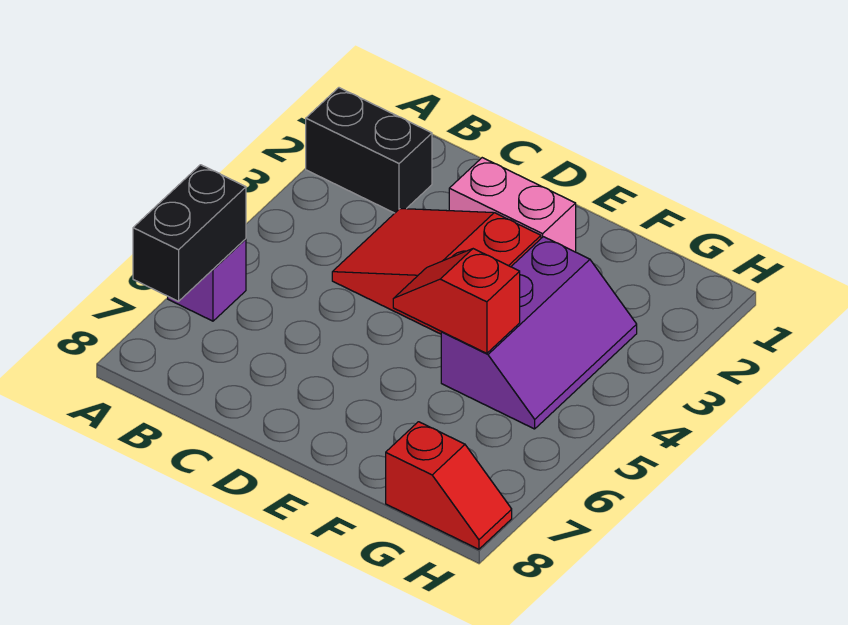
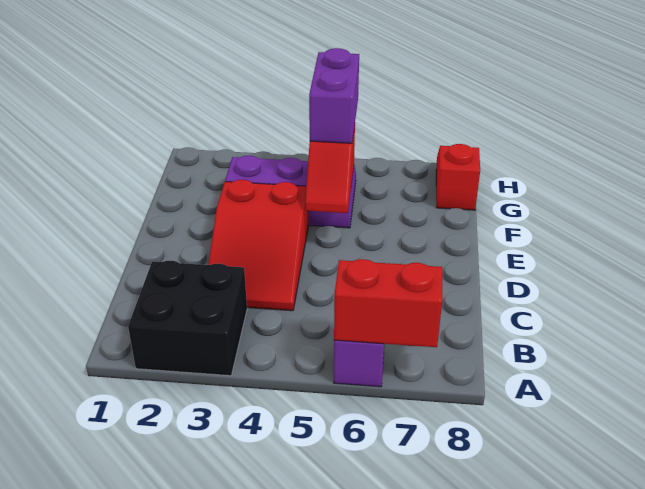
black 1x2 brick [306,88,432,213] -> black 2x2 brick [128,261,247,376]
black 1x2 brick [133,165,246,301] -> red 1x2 brick [334,259,442,347]
pink 1x2 brick [449,158,576,252] -> none
none -> purple 1x2 brick [309,48,359,143]

